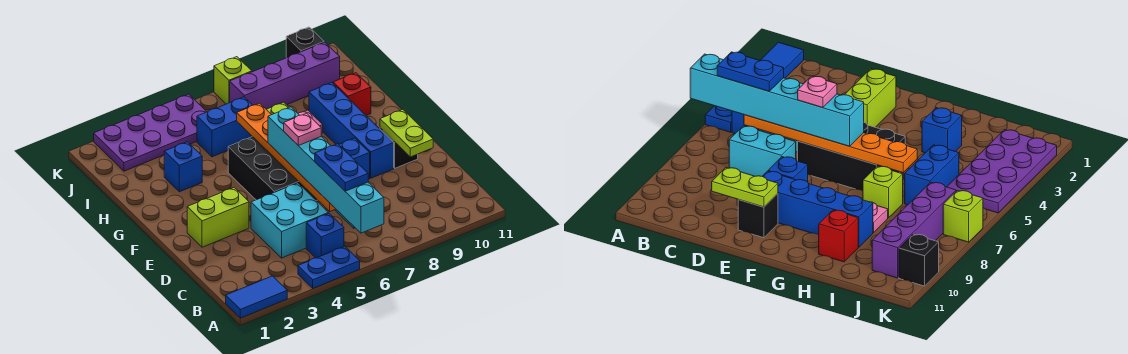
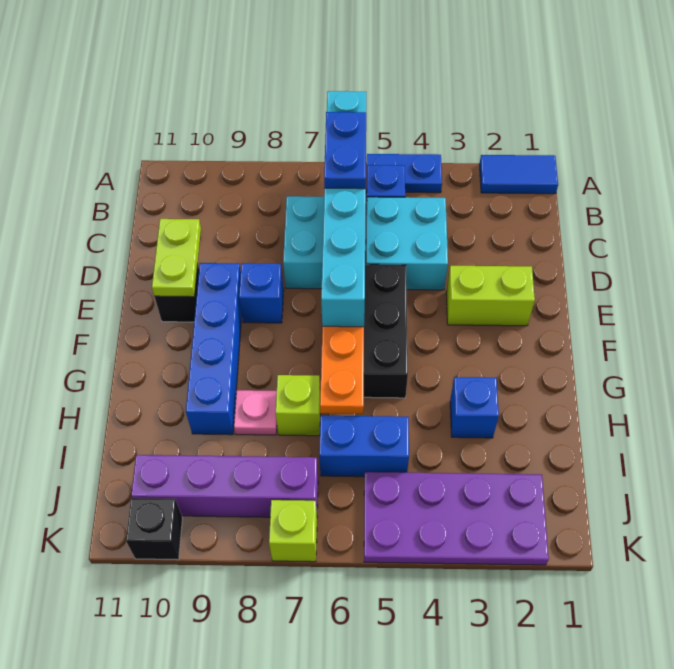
pink 1x1 plate [284,113,321,146] -> none
red 1x1 brick [333,73,371,115] -> none

